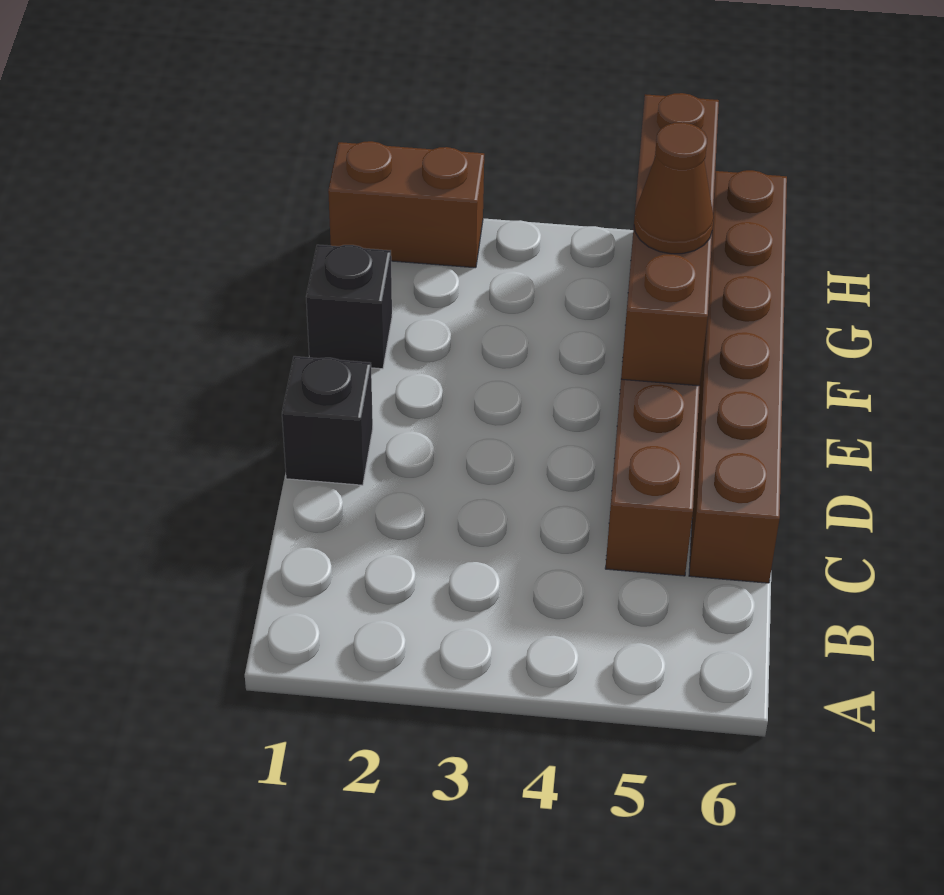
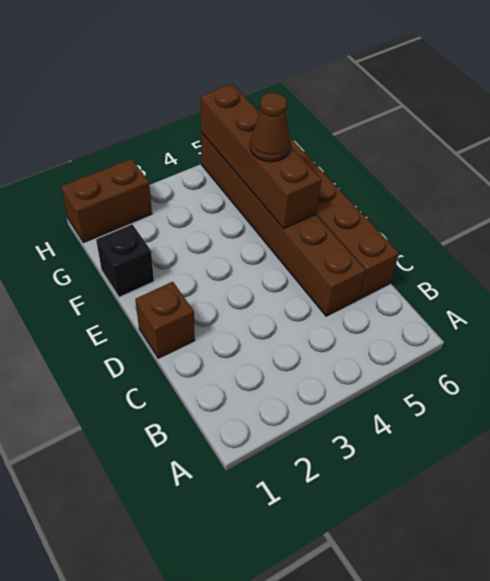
black 1x1 brick [282,356,373,485] -> brown 1x1 brick [135,282,195,358]

